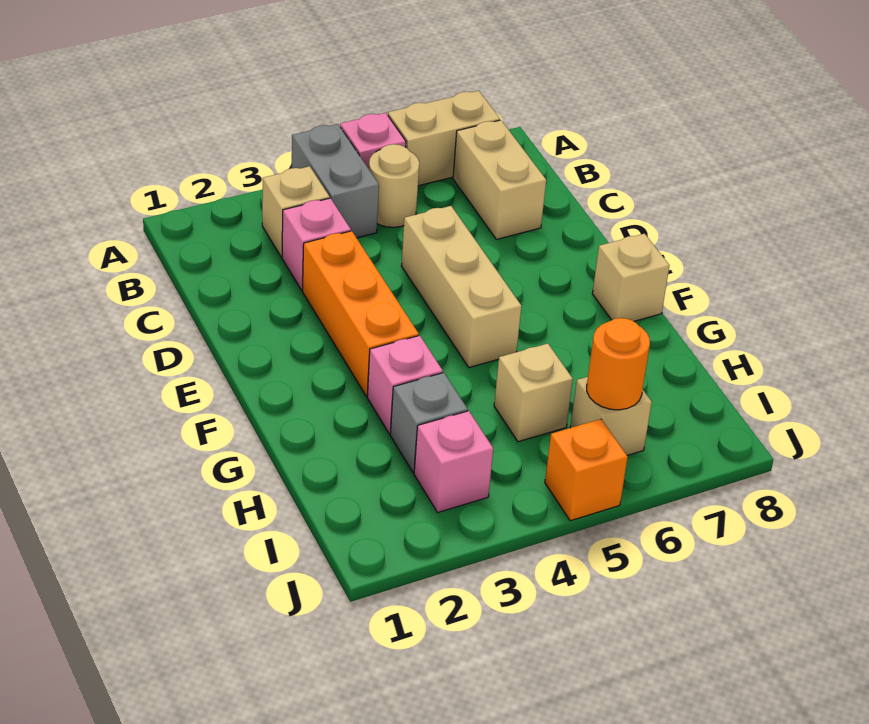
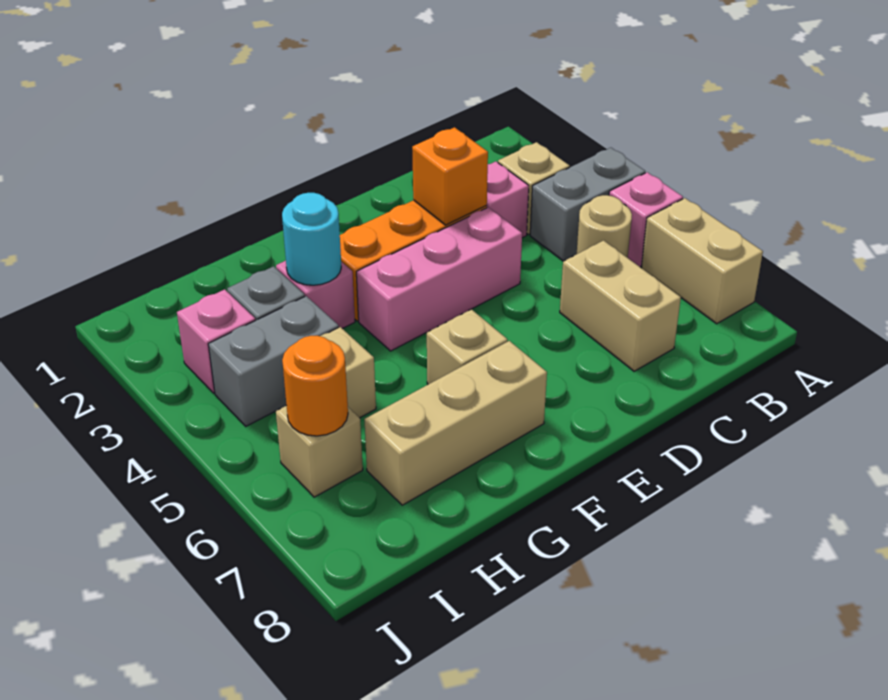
tan 1x2 brick [453,120,546,239] -> tan 1x2 brick turned to [560,240,681,371]
none -> pink 1x3 brick [356,207,522,351]
tan 1x3 brick [401,206,521,367] -> tan 1x3 brick moved to [364,341,547,505]
tan 1x1 brick [592,234,670,321] -> tan 1x1 brick moved to [427,309,507,384]
none -> cyan 1x1 round brick [282,193,341,285]
none -> grey 1x2 brick [208,296,339,426]
orange 1x1 brick [545,419,628,521] -> orange 1x1 brick moved to [412,127,488,225]

